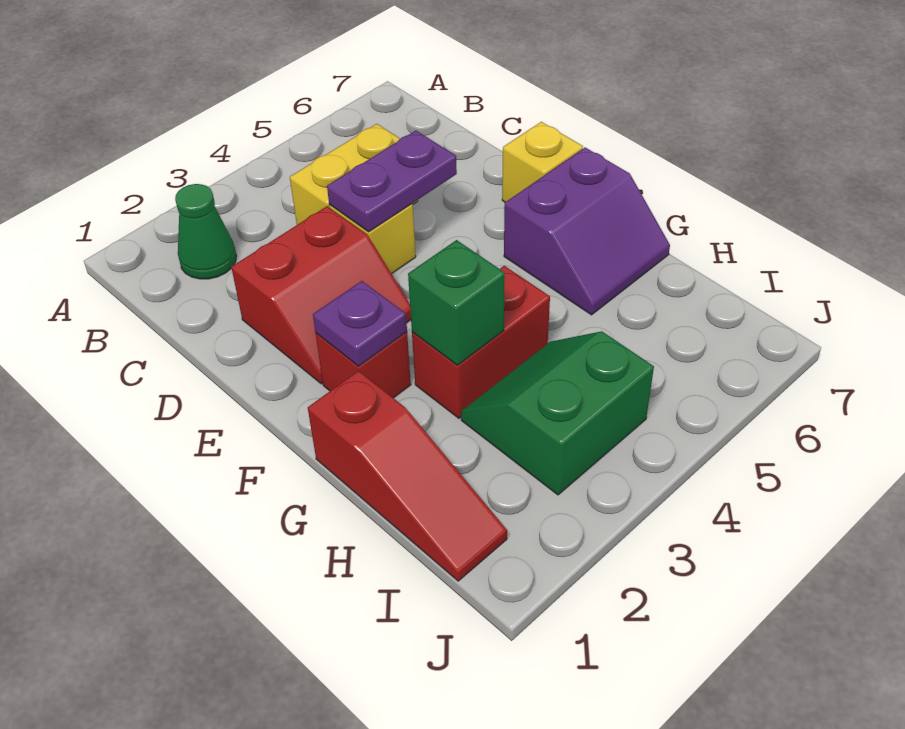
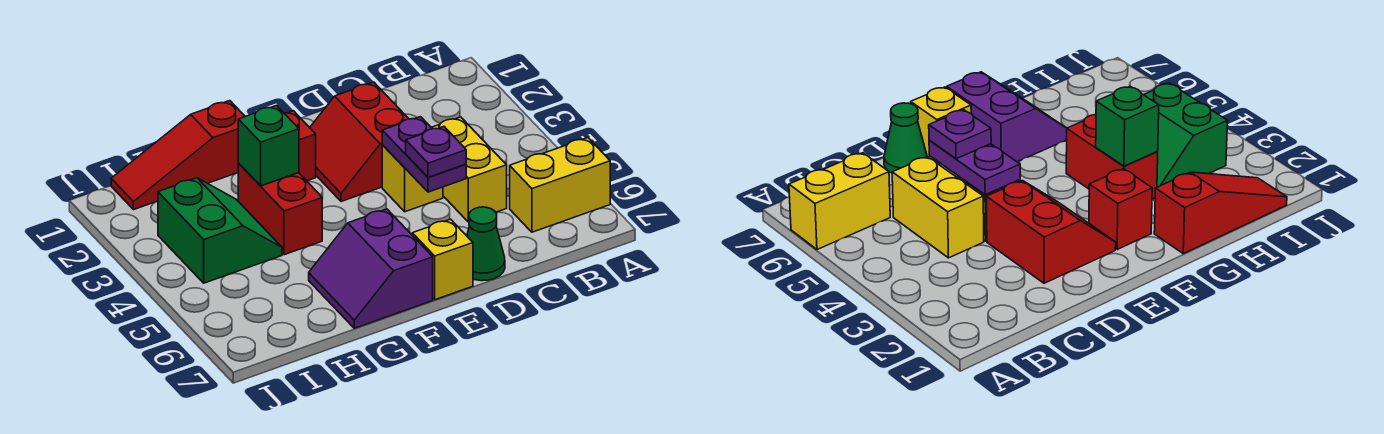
none -> yellow 1x2 brick [510,138,610,232]
green 1x1 cone [175,184,236,279] -> green 1x1 cone moved to [467,207,505,281]
purple 1x1 plate [313,281,407,366] -> purple 1x1 plate moved to [406,126,466,177]

